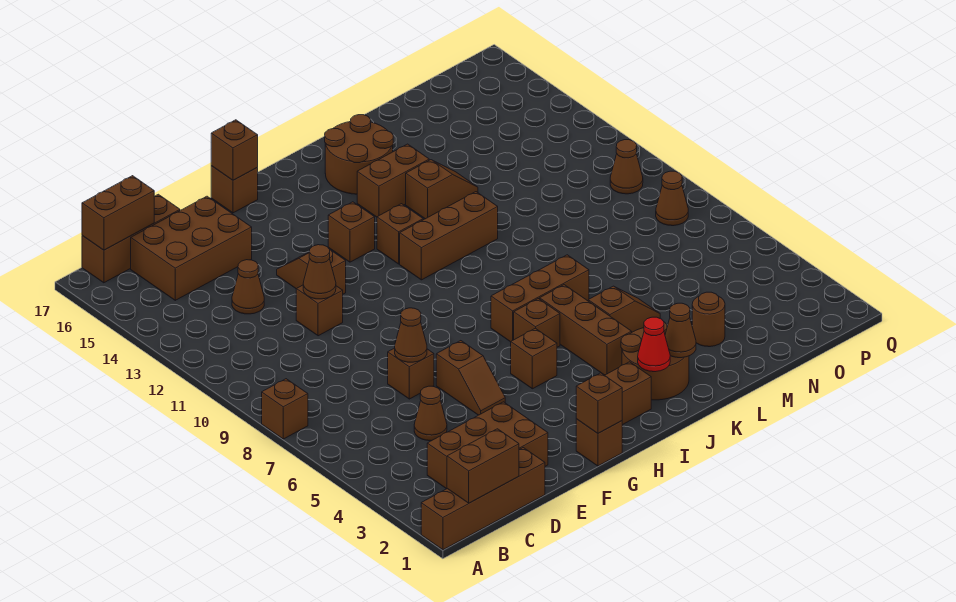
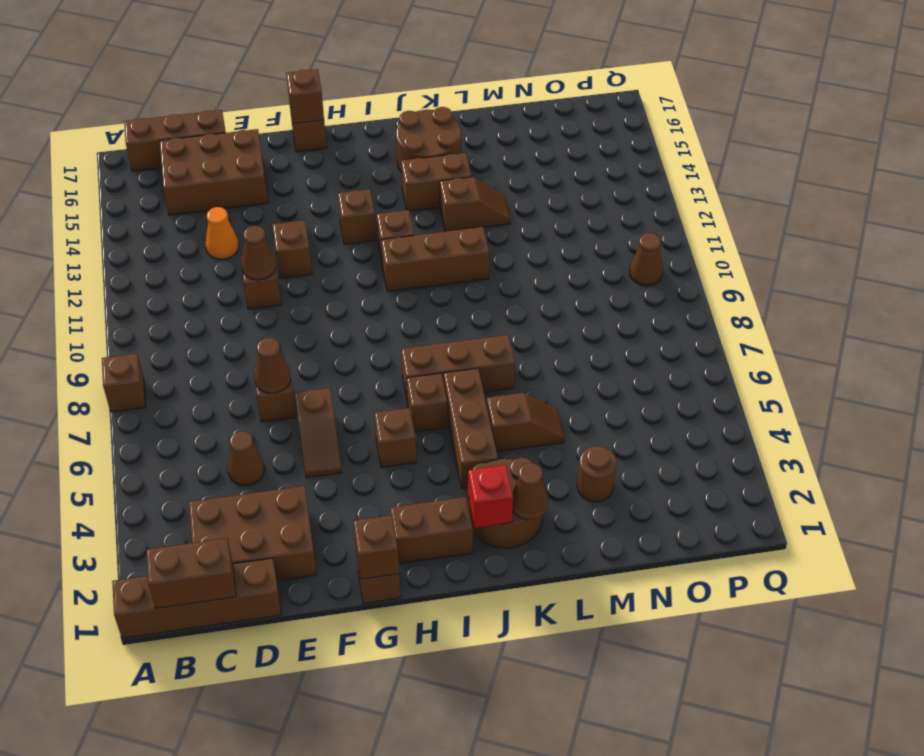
brown 1x2 brick [82,176,155,250] -> none
brown 1x1 cone [232,260,264,314] -> orange 1x1 cone [206,207,239,259]
red 1x1 cone [638,317,670,372] -> red 1x1 brick [468,465,513,528]
brown 1x1 cone [656,171,688,226] -> none

